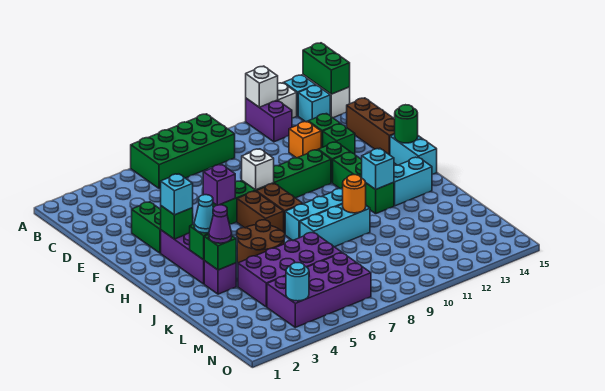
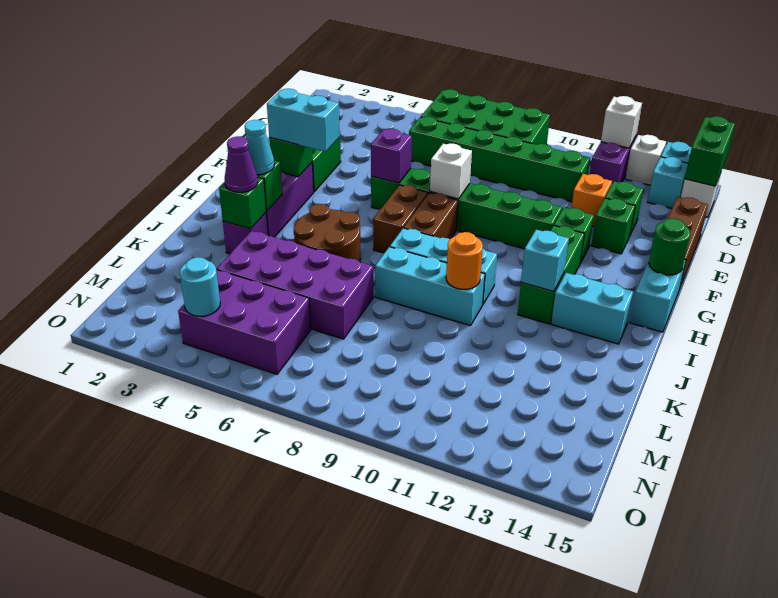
none -> green 1x6 brick [409,117,590,202]
cyan 1x1 brick [161,174,193,215] -> cyan 1x2 brick [267,89,340,152]
purple 2x4 brick [267,253,371,327] -> purple 2x3 brick [178,270,311,374]

